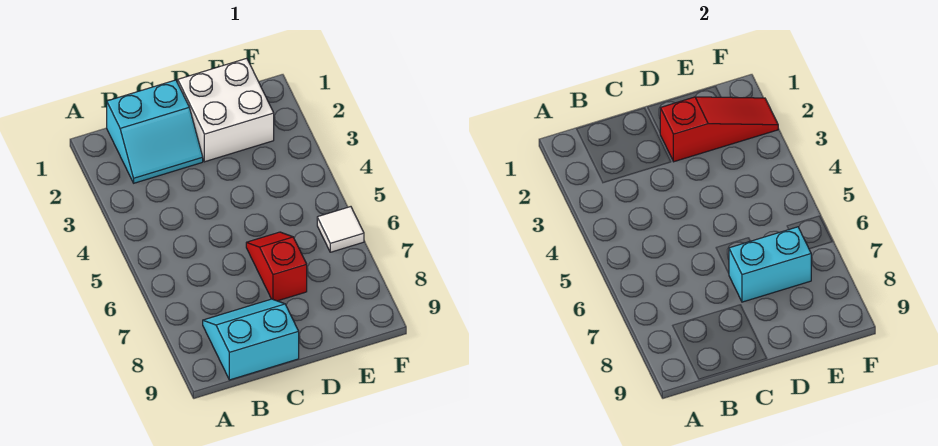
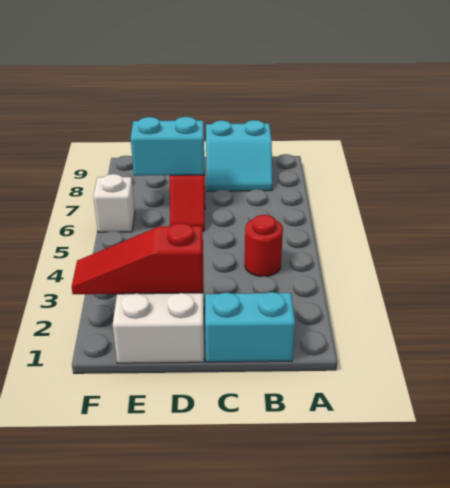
none -> red 1x1 round brick [245,215,283,277]
white 1x1 tile [317,207,364,252] -> white 1x1 brick [93,174,135,232]

